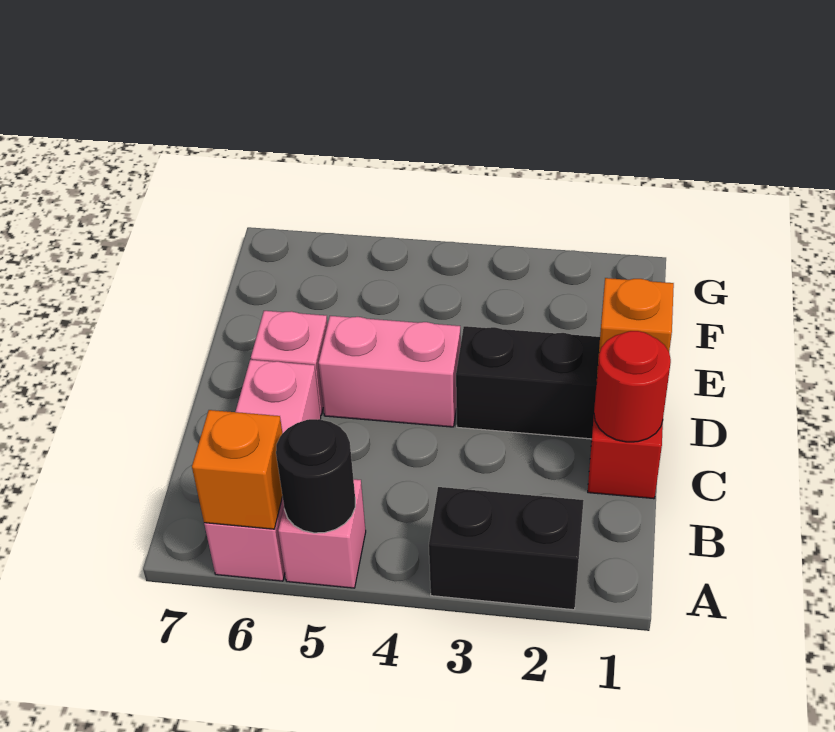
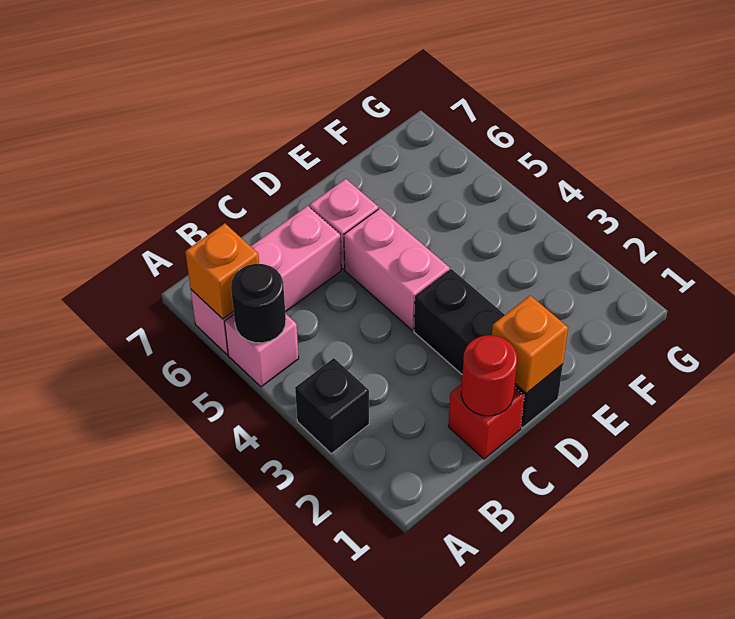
black 1x2 brick [429,487,584,610] -> black 1x1 brick [295,358,369,454]

